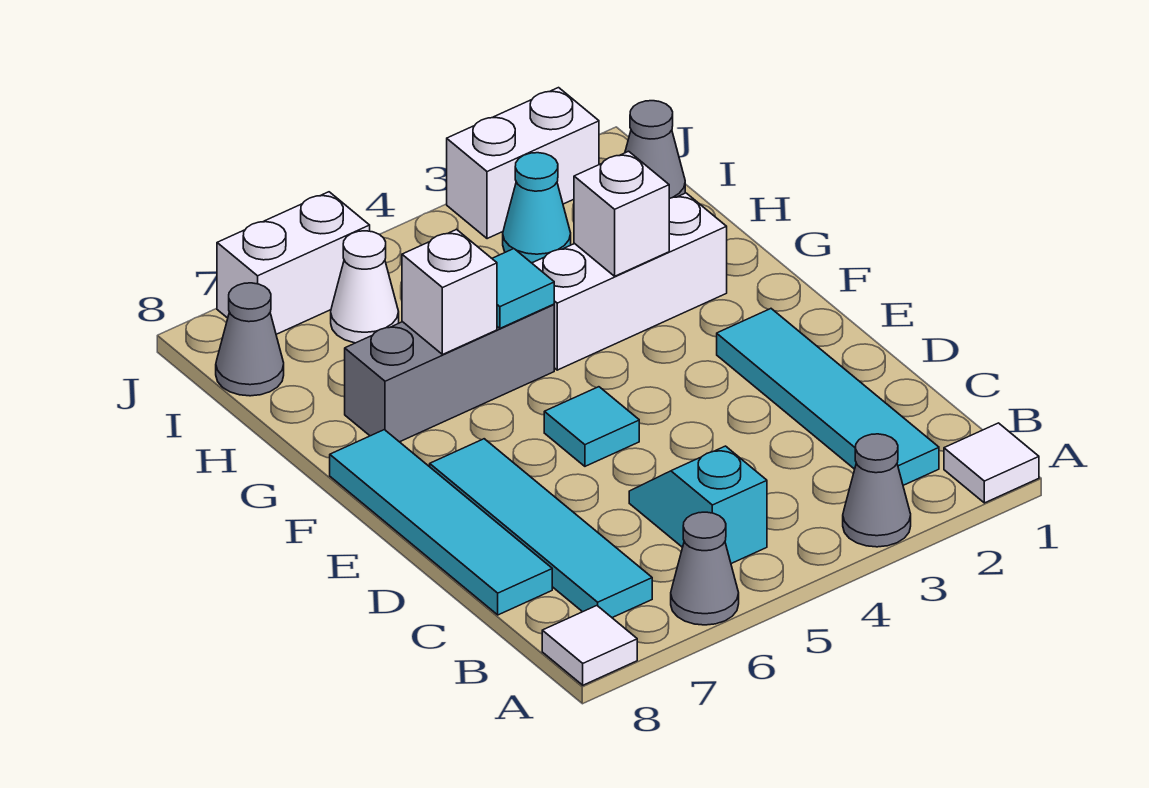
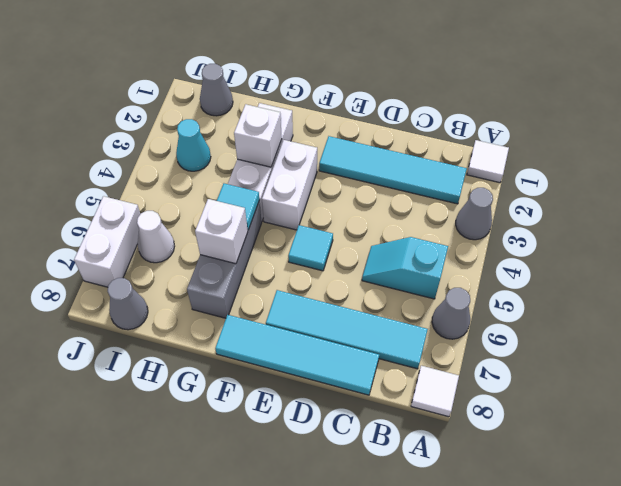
white 1x2 brick [447,88,599,239] -> white 1x2 brick moved to [262,140,317,230]

